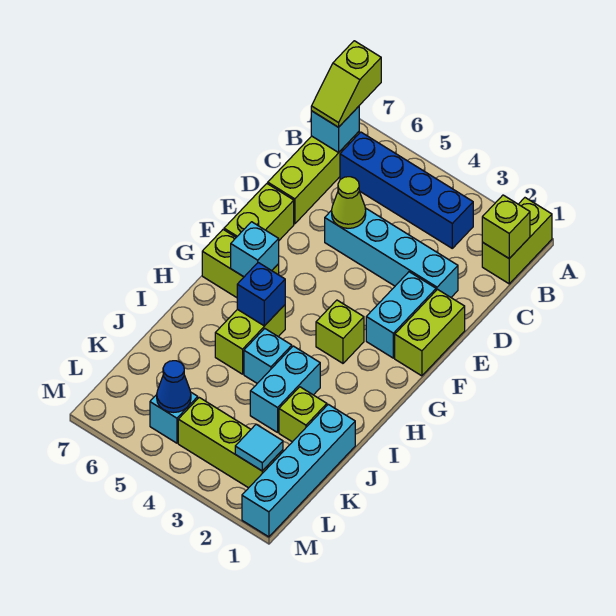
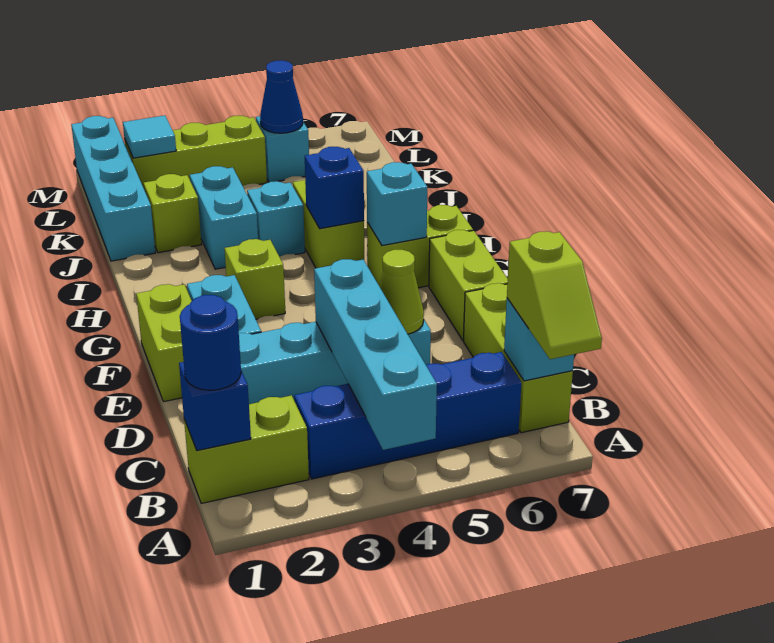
lime 1x2 brick [482,198,552,284] -> lime 1x2 brick turned to [184,395,309,503]
none -> cyan 1x4 brick [314,259,437,450]
lime 1x2 slope [311,41,381,127] -> lime 1x2 slope turned to [507,231,602,359]
lime 1x1 brick [482,195,530,259] -> blue 1x1 brick [179,362,251,451]
none -> blue 1x1 round brick [180,295,241,390]

